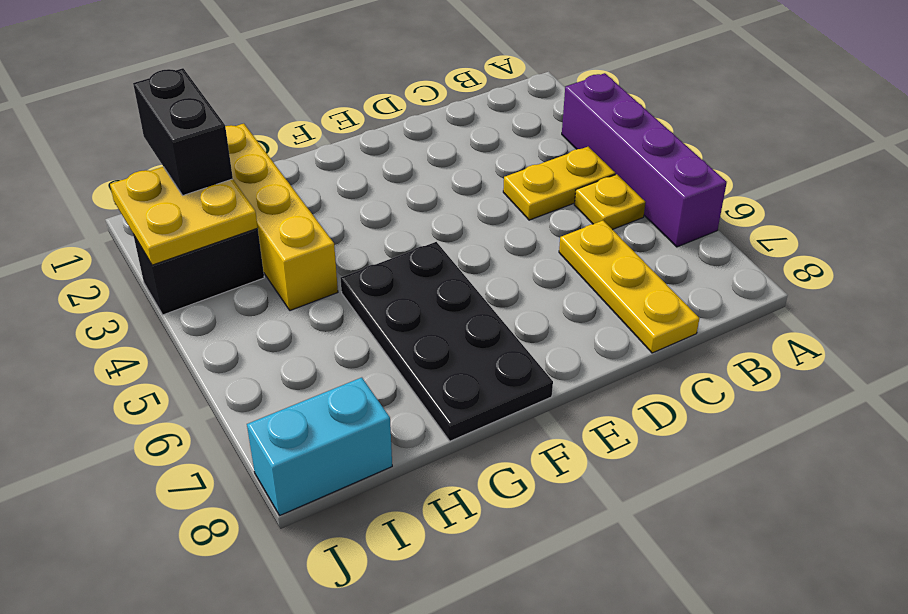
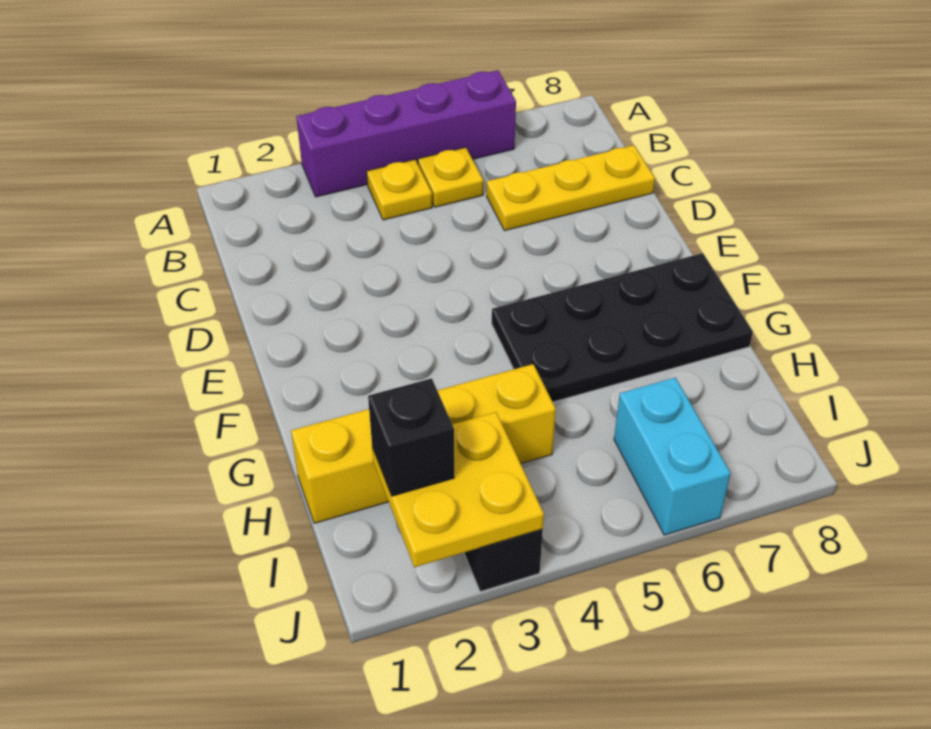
yellow 1x2 plate [503,147,615,220] -> yellow 1x1 plate [367,160,432,220]
black 1x2 brick [133,68,233,195] -> black 1x1 brick [368,378,454,496]
cyan 1x2 brick [247,378,392,515] -> cyan 1x2 brick moved to [614,378,731,535]

